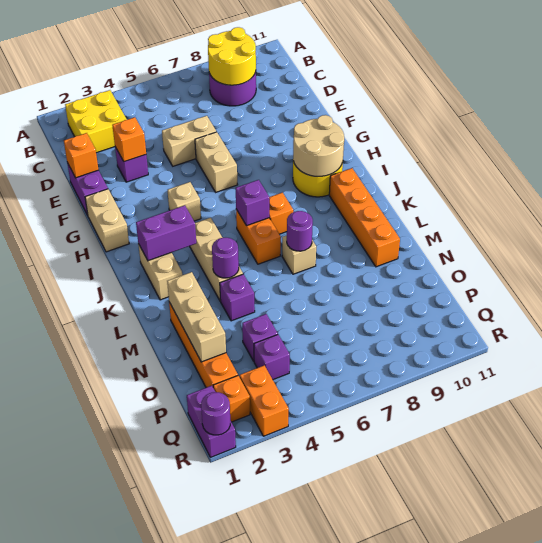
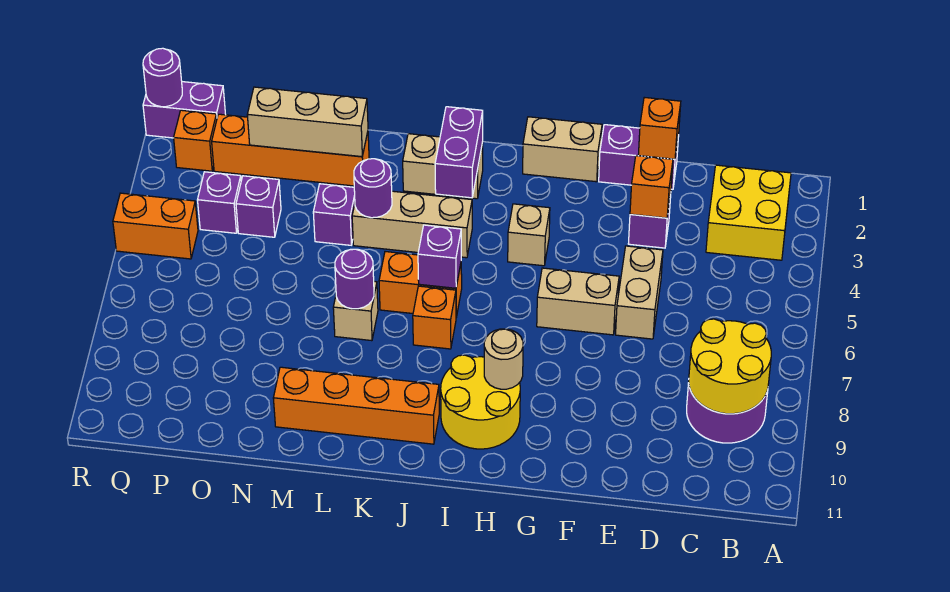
tan 2x2 round brick [293,115,344,177] -> tan 1x1 round brick [484,329,523,389]
orange 1x2 brick [240,365,289,436] -> orange 1x2 brick moved to [113,193,198,259]

